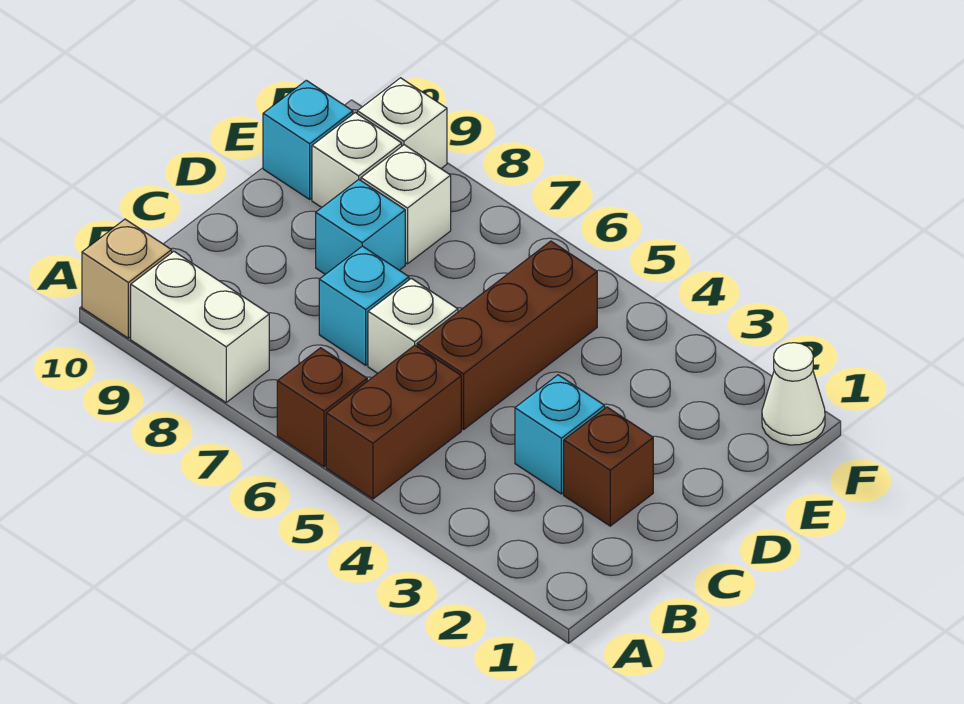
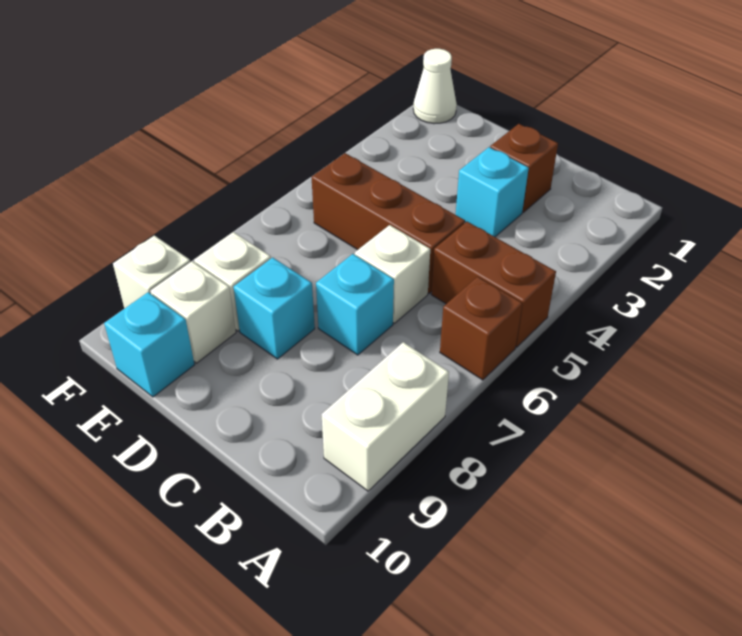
tan 1x1 brick [82,219,172,338] -> none

